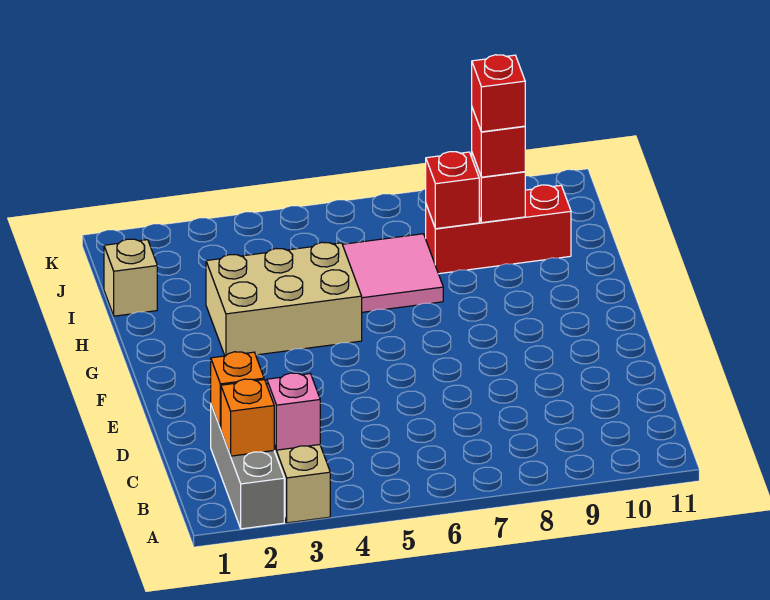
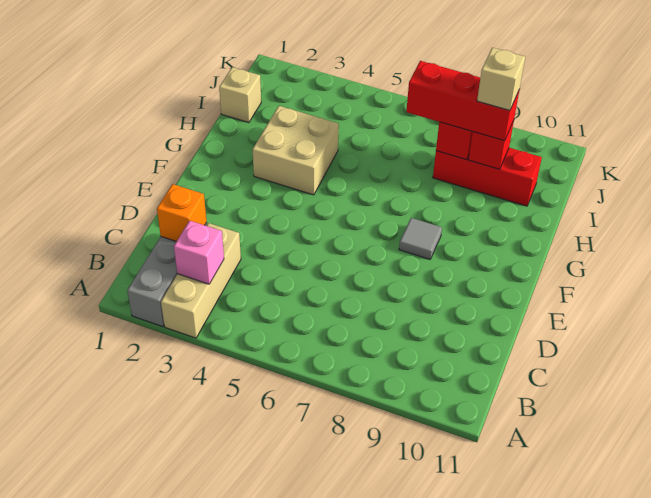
orange 1x1 brick [221,379,275,456] -> none
none -> grey 1x1 tile [399,218,442,259]
tan 2x3 brick [206,242,362,356] -> tan 2x2 brick [252,106,339,195]
pink 2x2 tile [343,234,443,312] -> none
red 1x1 brick [472,108,525,177] -> red 1x3 brick [406,61,519,141]
red 1x1 brick [472,55,525,132] -> tan 1x1 brick [477,48,525,111]

